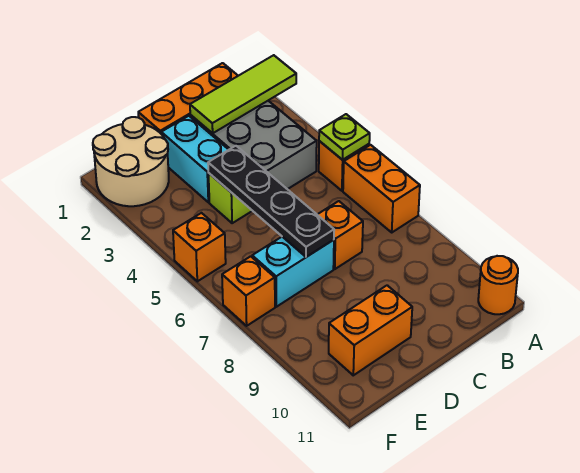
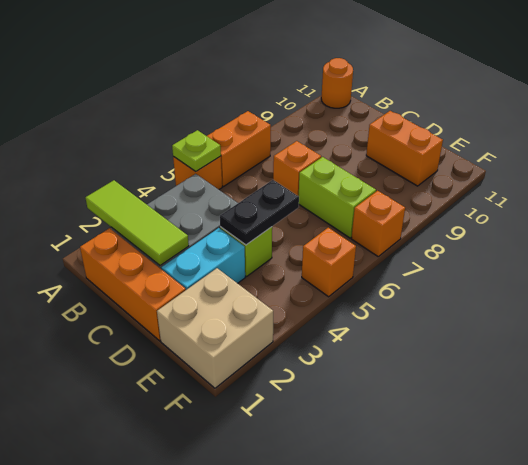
black 1x4 plate [208,146,334,257] -> black 1x2 plate [220,180,299,245]
cyan 1x2 brick [252,237,334,307] -> lime 1x2 brick [299,157,376,238]
tan 2x2 round brick [93,117,169,206] -> tan 2x2 brick [157,268,273,388]

